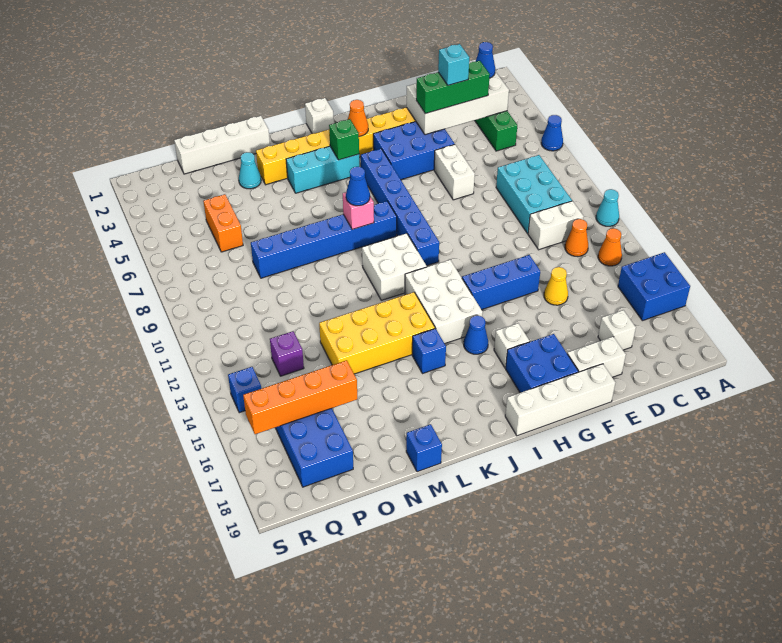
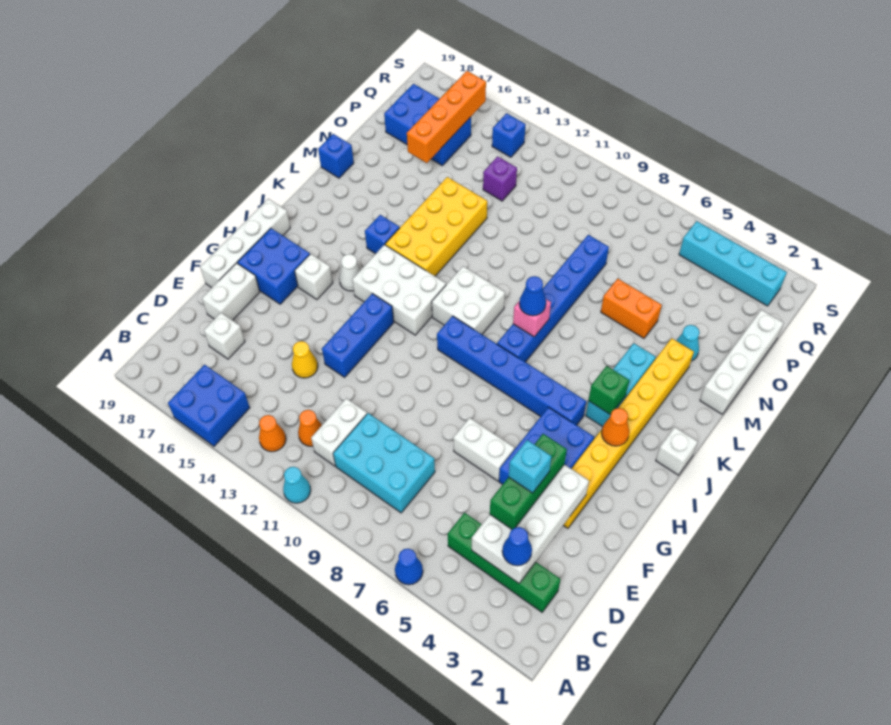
blue 1x1 cone [464,316,488,354] -> white 1x1 cone [339,254,360,291]
orange 1x2 brick [203,194,243,252] -> orange 1x2 brick moved to [601,279,662,338]
none -> cyan 1x4 brick [679,221,787,306]

